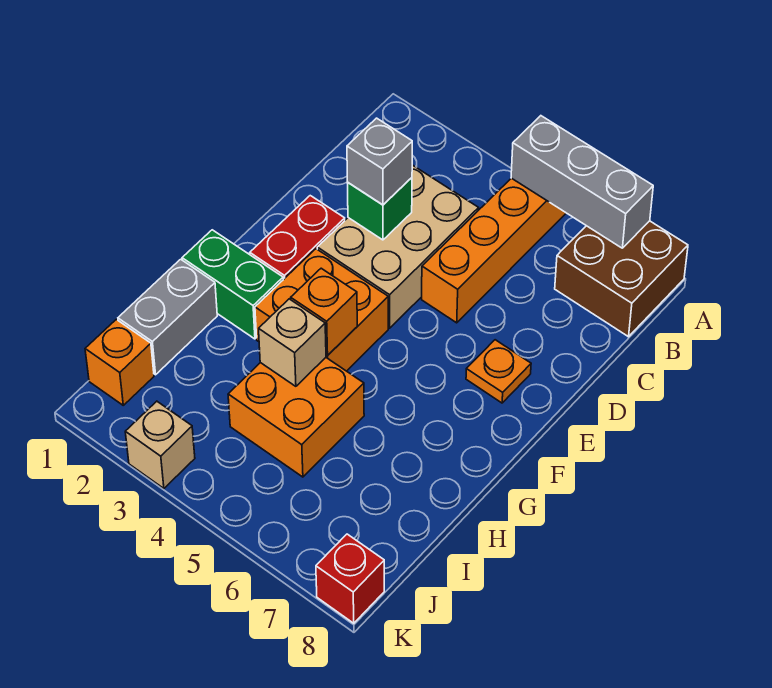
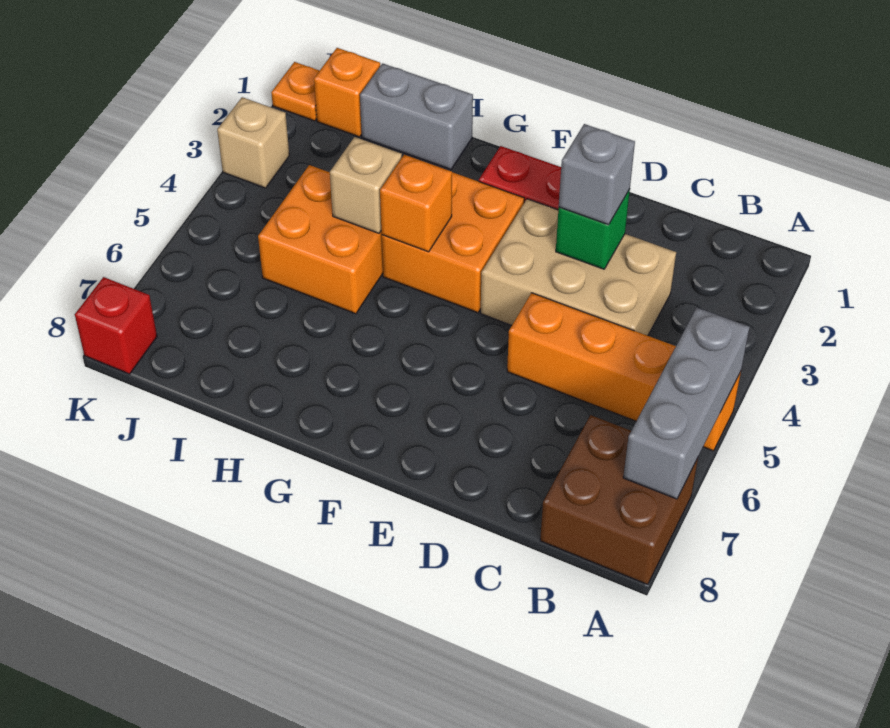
orange 1x1 plate [466,340,531,403] -> orange 1x1 plate moved to [271,62,319,121]
green 1x2 brick [182,230,283,339] -> none

